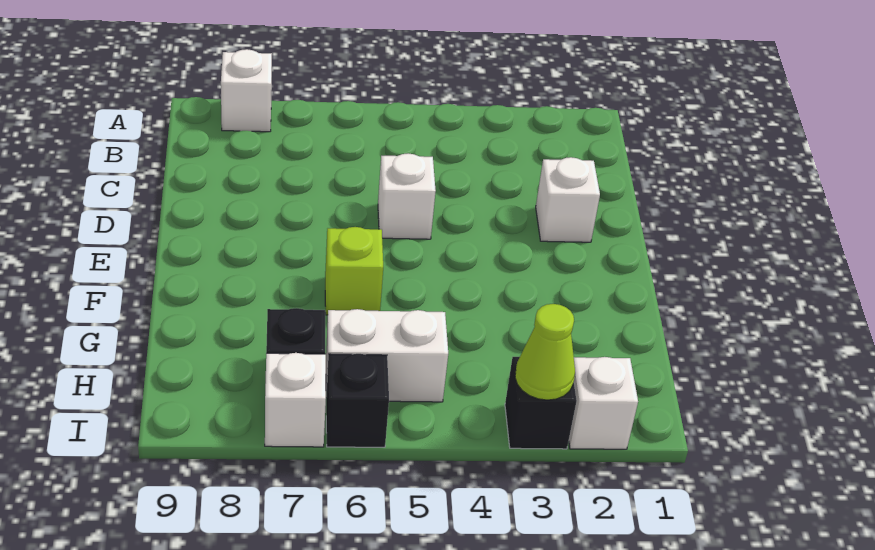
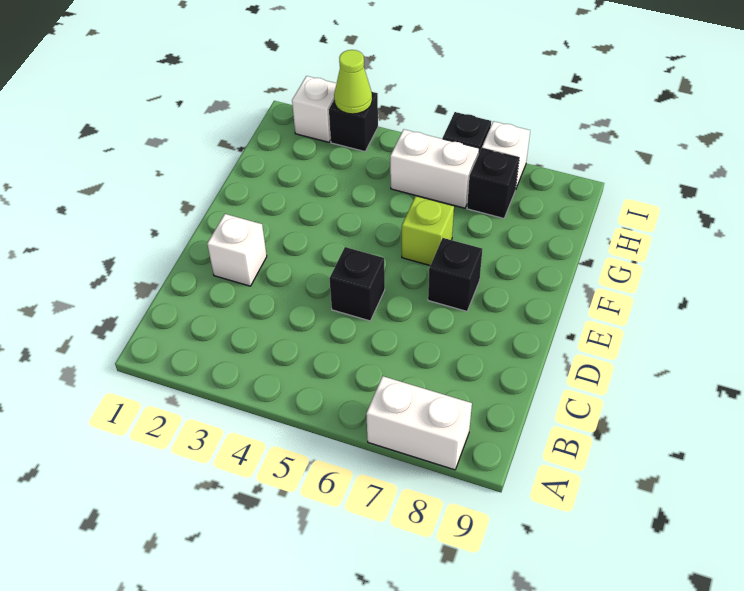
white 1x1 brick [221,49,272,132] -> white 1x2 brick [366,376,472,470]
white 1x1 brick [378,153,436,239] -> black 1x1 brick [329,247,385,321]
none -> black 1x1 brick [428,238,482,311]

